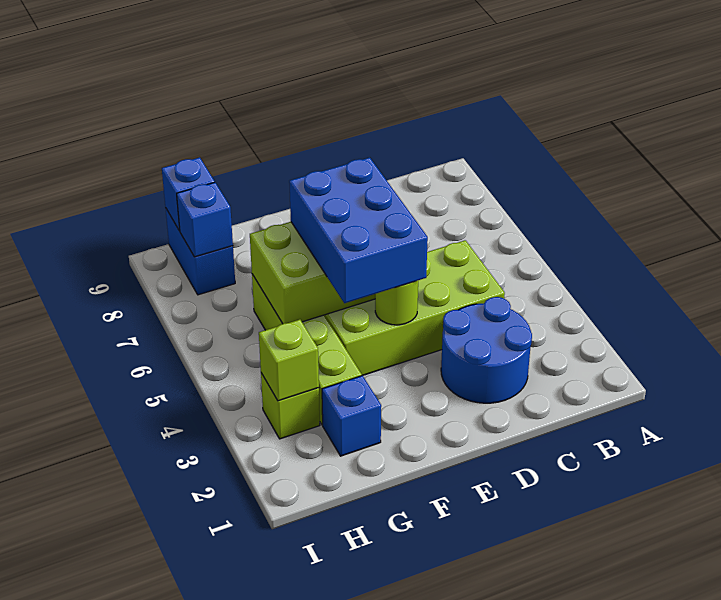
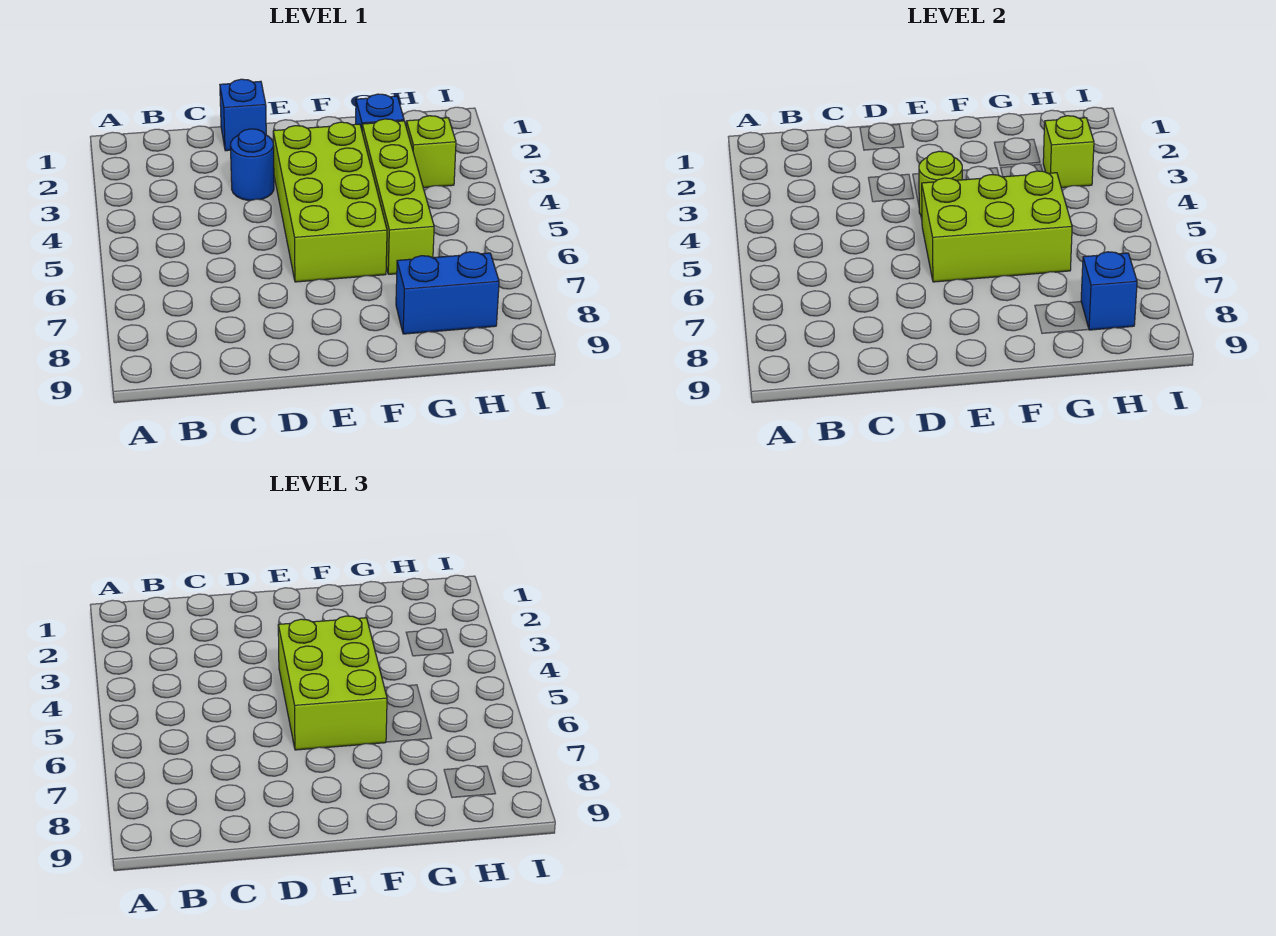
blue 2x2 round brick [441,297,532,403] -> blue 1x1 round brick [230,129,274,201]
lime 2x4 brick [324,240,505,376] -> lime 2x4 brick turned to [273,122,387,282]
blue 2x3 brick [289,158,428,303] -> lime 2x3 brick [278,616,387,750]
blue 1x2 brick [166,209,235,295] -> blue 1x2 brick turned to [396,252,499,334]
blue 1x1 brick [162,157,215,231] -> blue 1x1 brick moved to [220,79,266,151]

